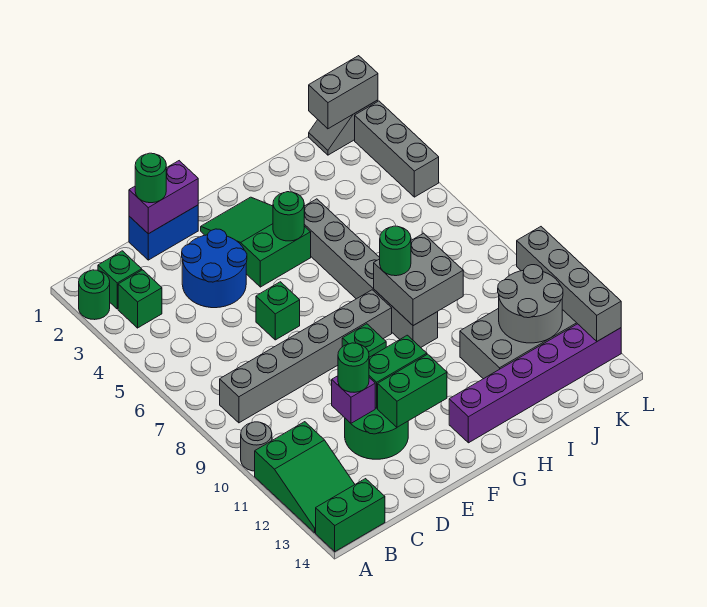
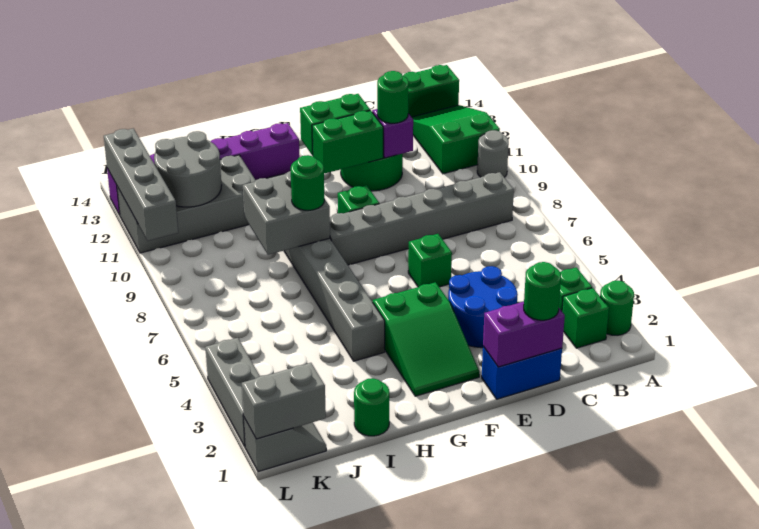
green 1x1 round brick [273,192,304,241] -> green 1x1 round brick moved to [354,378,389,436]

